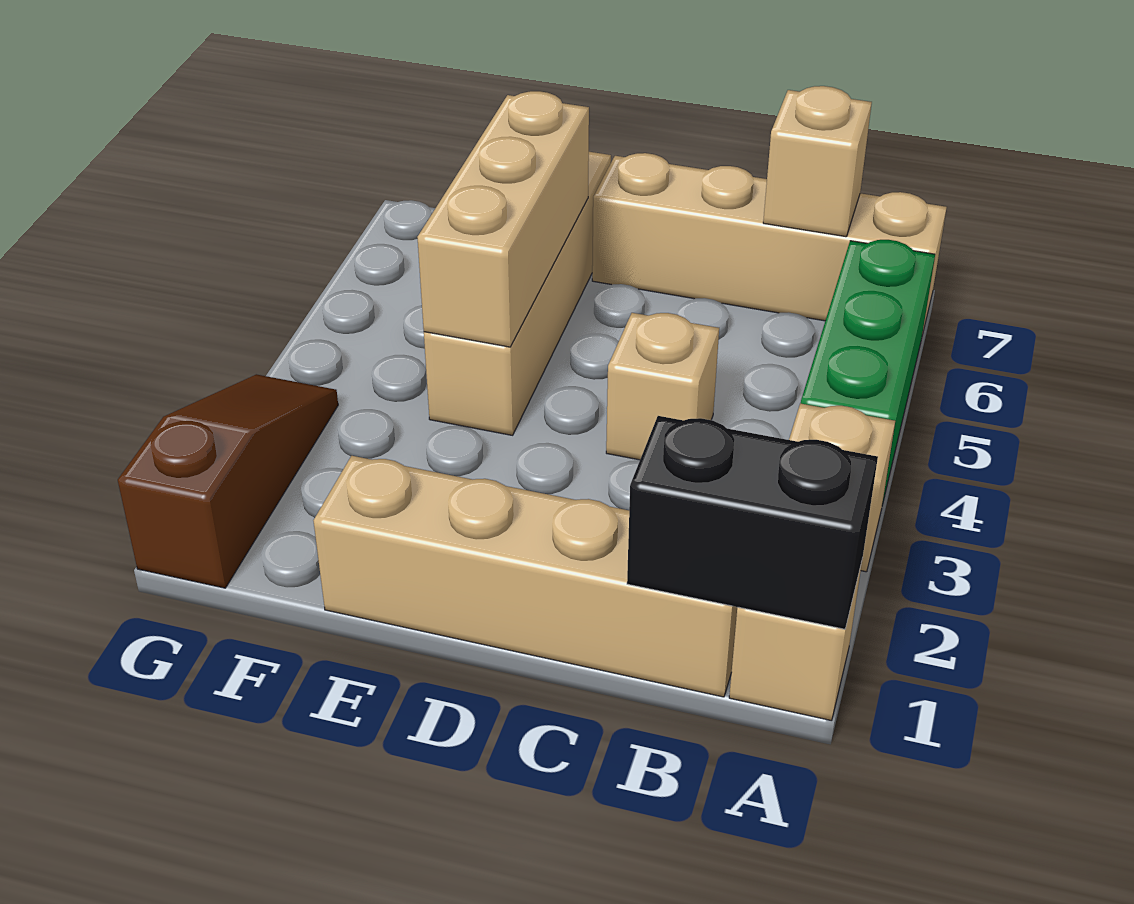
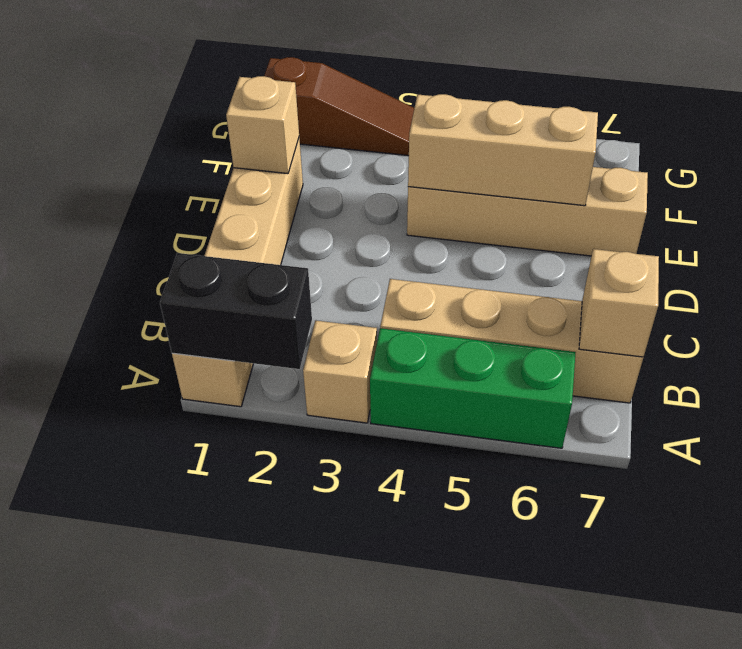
black 1x2 brick [627,416,878,629] -> black 1x2 brick turned to [160,253,312,369]
tan 1x4 brick [592,153,947,335] -> tan 1x4 brick turned to [380,279,643,403]
tan 1x1 brick [606,313,719,460] -> tan 1x1 brick moved to [226,76,299,174]

